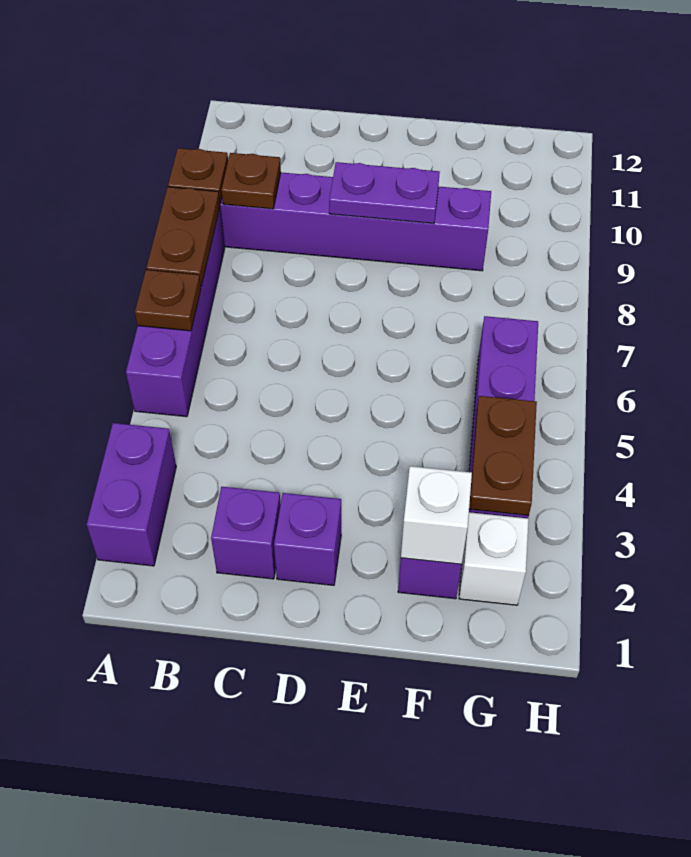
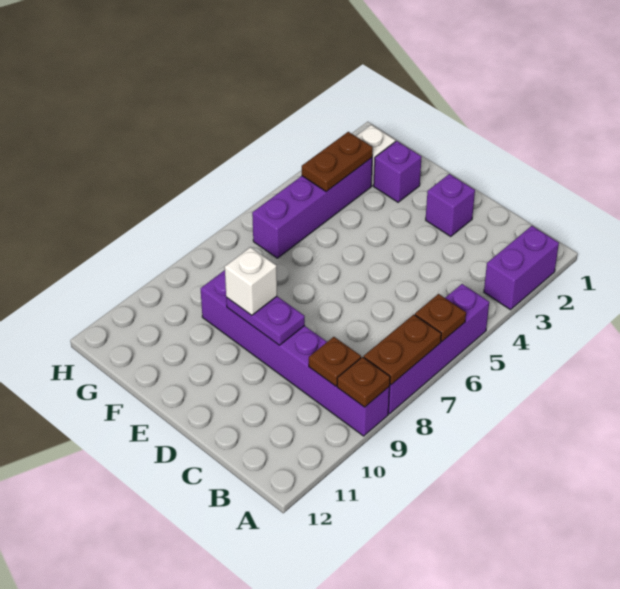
purple 1x1 brick [211,487,281,579] -> none
white 1x1 brick [401,466,472,564] -> white 1x1 brick moved to [225,247,277,315]

